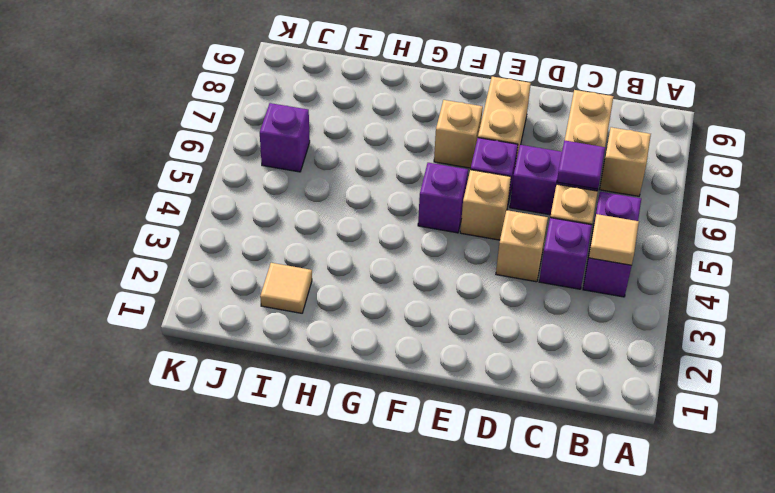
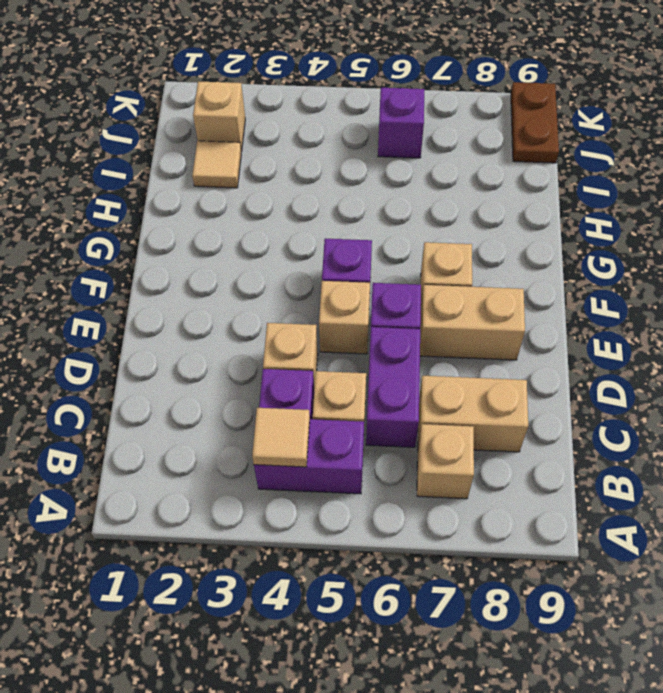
purple 1x1 tile [557,140,605,189] -> none
none -> tan 1x1 brick [193,81,245,151]
none -> brown 1x2 plate [511,82,559,163]

